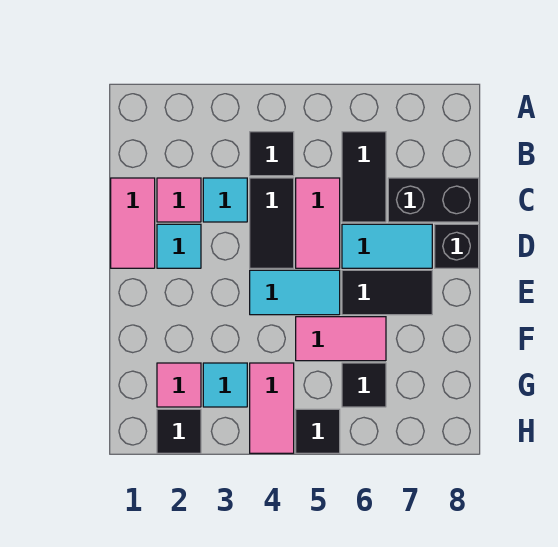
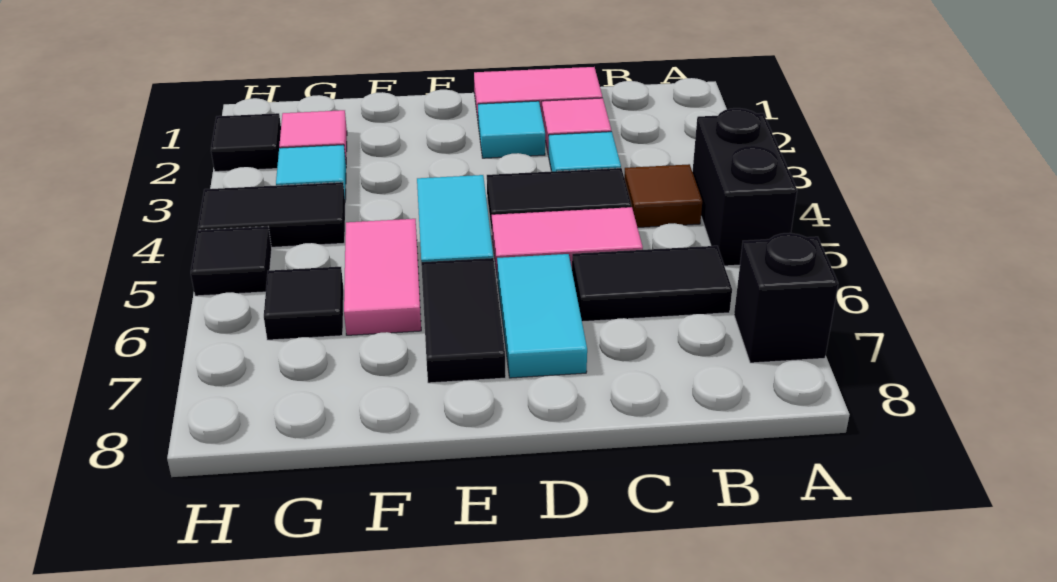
black 1x1 tile [250,132,294,176] -> brown 1x1 tile [624,164,702,228]
black 1x2 brick [388,178,479,222] -> black 1x2 brick moved to [692,108,797,266]
black 1x1 brick [435,224,479,268] -> black 1x1 brick moved to [734,233,838,363]
pink 1x2 tile [250,363,294,453] -> black 1x2 tile [198,182,345,247]

